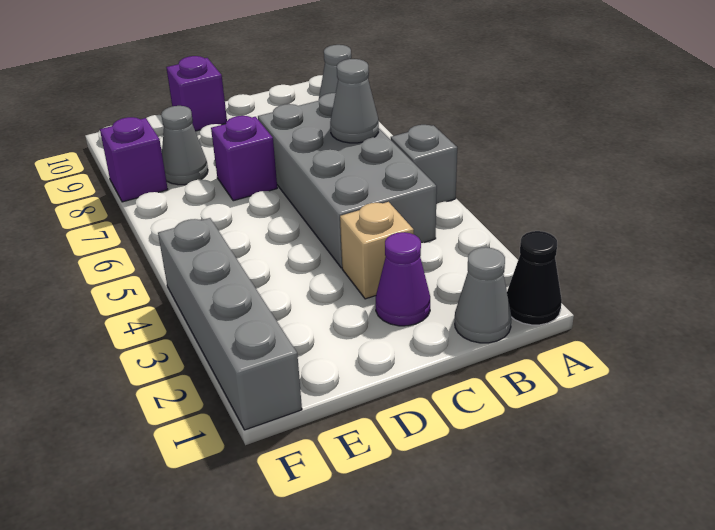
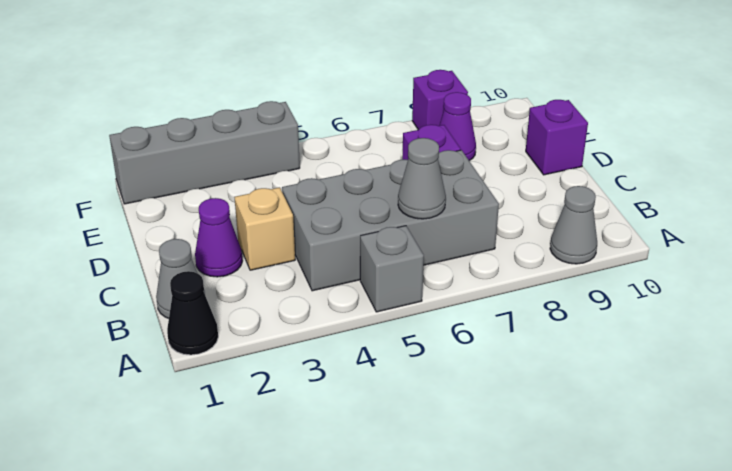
grey 1x1 cone [161,106,208,185] -> purple 1x1 cone [439,92,476,161]

